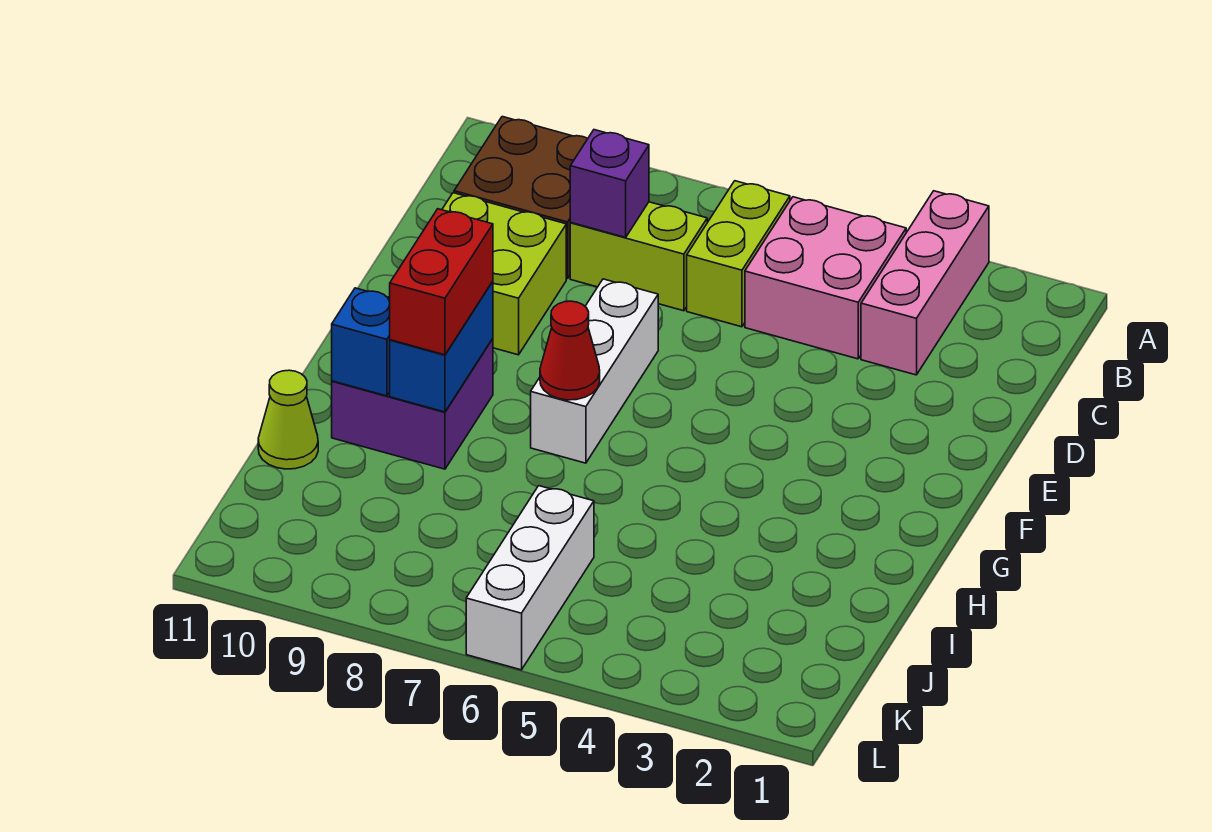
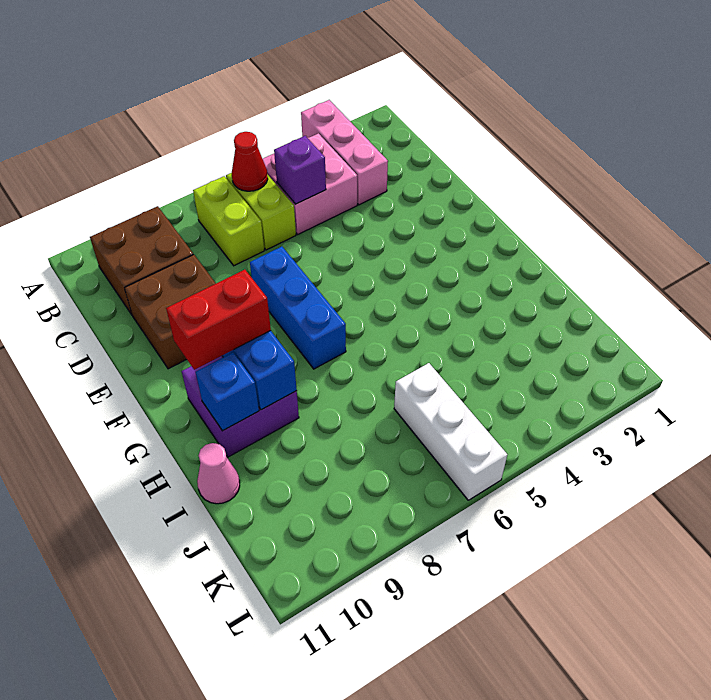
lime 1x2 brick [570,202,707,311] -> lime 1x2 brick turned to [193,176,264,266]
purple 1x1 brick [570,130,649,237] -> purple 1x1 brick moved to [274,136,326,204]
lime 2x2 brick [442,193,566,355] -> brown 2x2 brick [125,255,216,369]
white 1x3 brick [531,279,658,463] -> blue 1x3 brick [250,247,346,369]
red 1x1 cone [540,301,600,400] -> red 1x1 cone moved to [232,132,268,191]
red 1x2 brick [390,209,493,355] -> red 1x2 brick turned to [166,270,271,370]
lime 1x1 cone [258,370,318,469] -> pink 1x1 cone [197,443,240,504]

